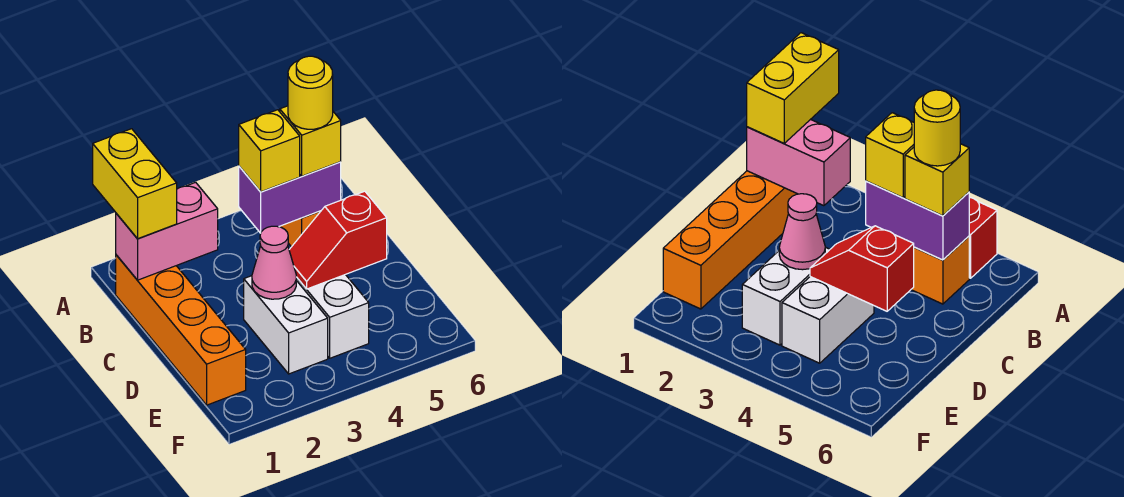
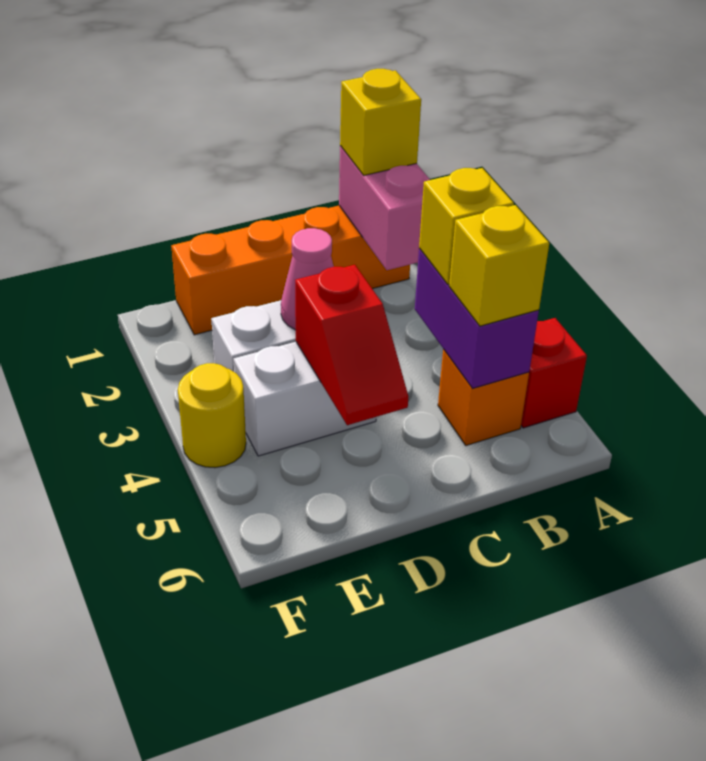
yellow 1x2 brick [93,129,177,238] -> yellow 1x1 brick [340,69,421,175]
yellow 1x1 round brick [288,56,333,129] -> yellow 1x1 round brick moved to [178,363,246,468]
red 1x2 slope [289,191,387,289] -> red 1x2 slope turned to [295,265,408,425]

